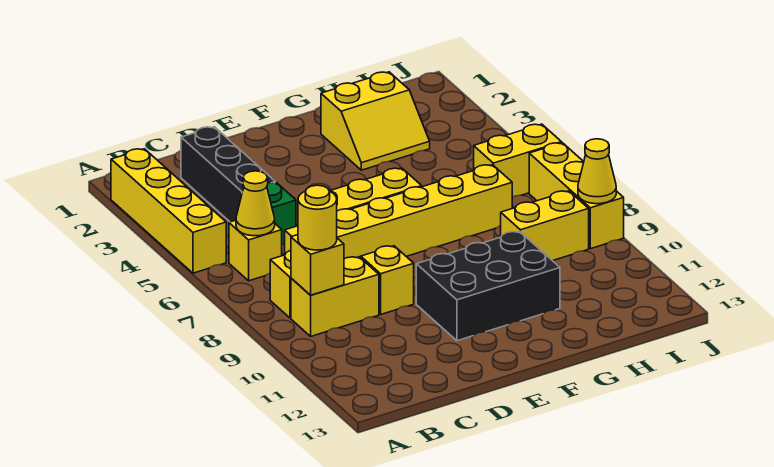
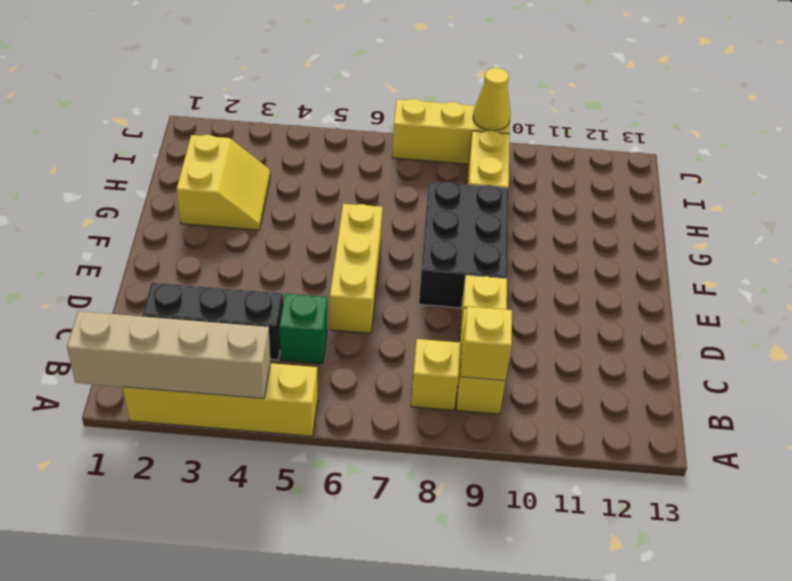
none -> tan 1x4 brick [67,311,271,399]
yellow 1x1 brick [229,220,282,281] -> none
yellow 1x1 cone [236,171,275,236] -> none
yellow 1x1 round brick [298,185,337,250] -> none
yellow 1x6 brick [285,165,512,259] -> none
black 2x3 brick [416,231,560,341] -> black 2x3 brick moved to [419,182,509,308]
yellow 1x2 brick [474,124,562,197] -> none

